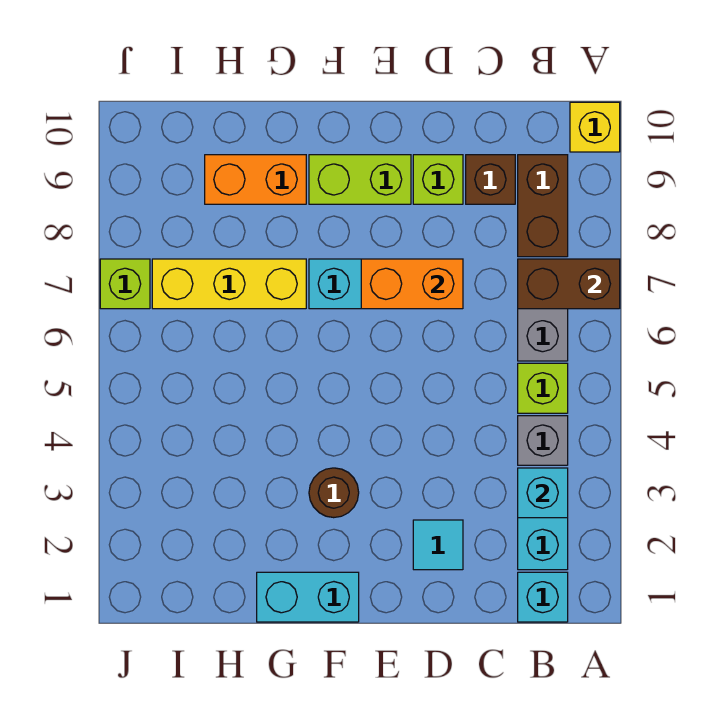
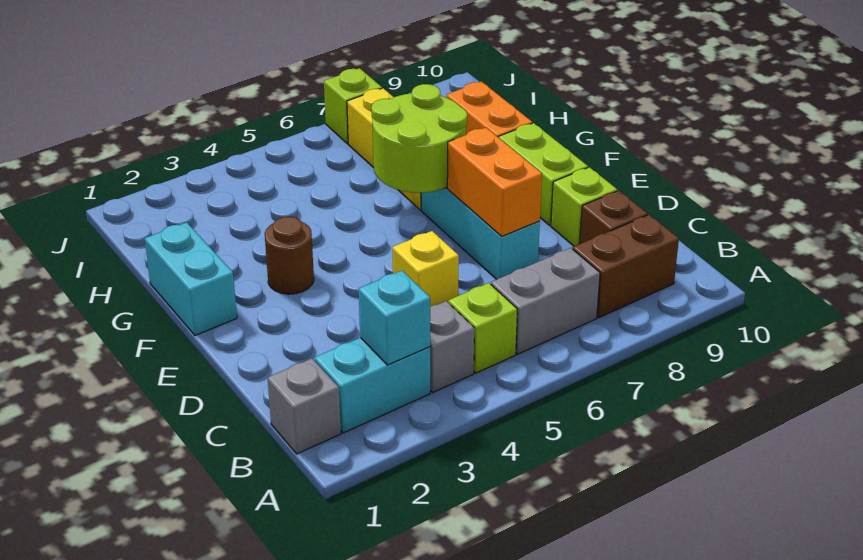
brown 1x2 brick [518,259,620,309] -> none
yellow 1x1 brick [570,102,620,152] -> yellow 1x1 brick moved to [392,231,459,306]
cyan 1x1 brick [518,572,568,622] -> grey 1x1 brick [268,358,341,454]
cyan 1x1 tile [413,520,463,570] -> none
none -> lime 2x2 round brick [371,84,467,193]

